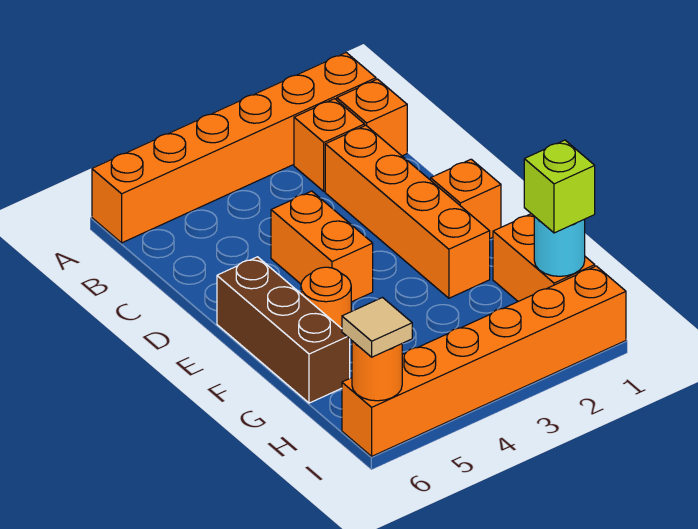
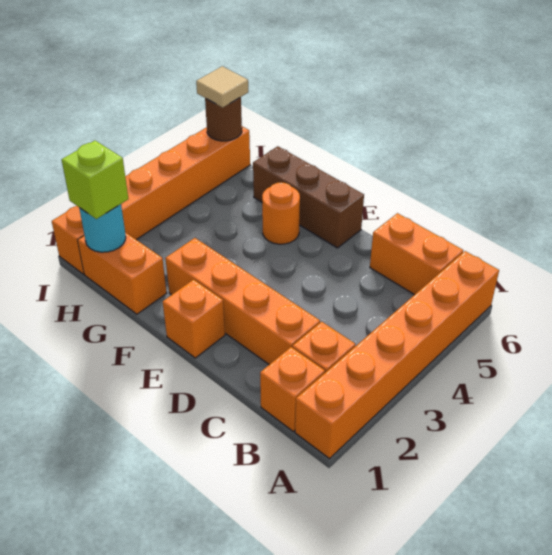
orange 1x2 brick [271,191,373,302] -> orange 1x2 brick moved to [370,213,463,295]
orange 1x1 round brick [352,341,402,401] -> brown 1x1 round brick [205,97,242,141]

